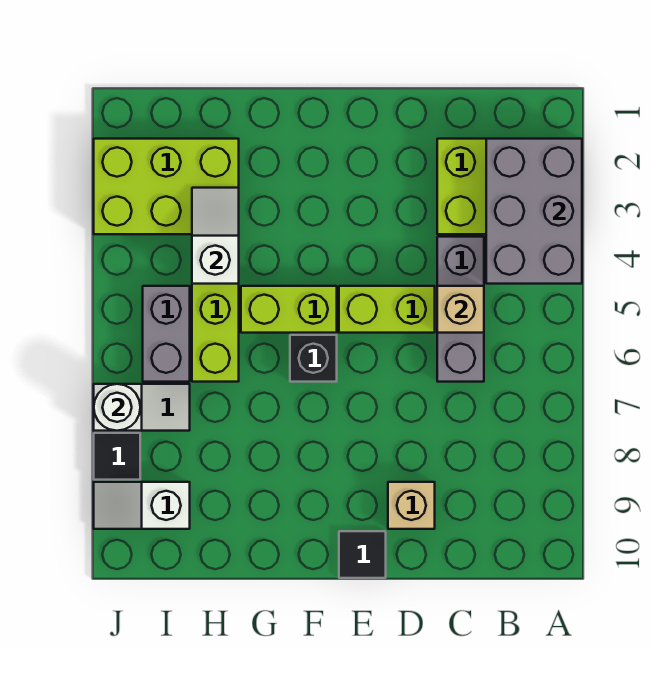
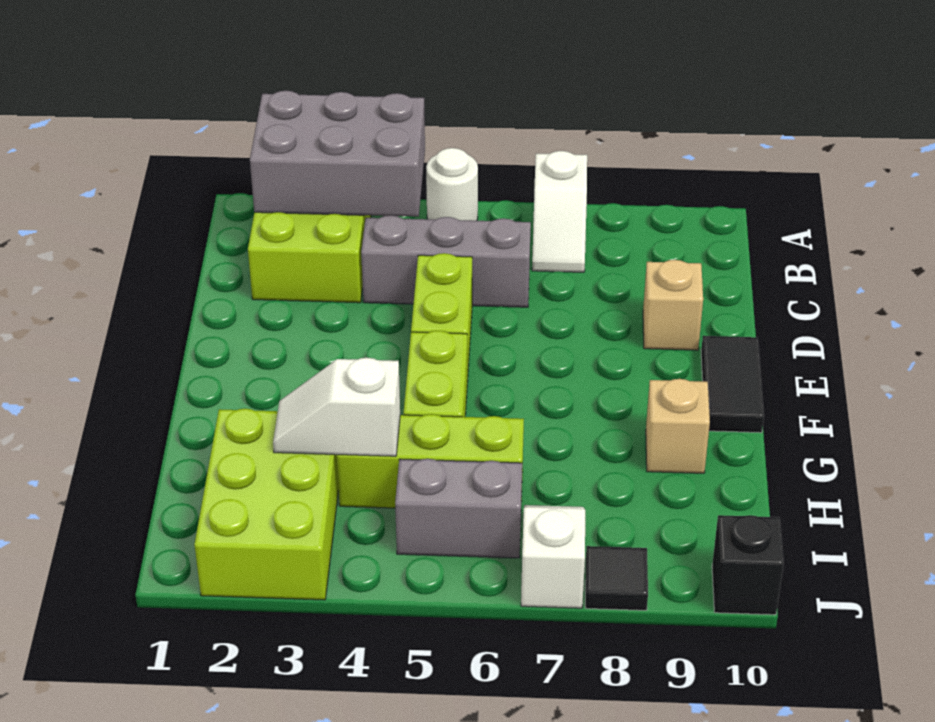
tan 1x1 brick [437,286,484,333] -> tan 1x1 brick moved to [646,379,710,473]
black 1x1 tile [339,531,386,578] -> black 1x2 tile [701,336,764,433]
black 1x1 brick [290,335,337,382] -> black 1x1 brick moved to [712,515,784,615]
white 1x2 slope [94,482,190,529] -> white 1x2 slope moved to [532,151,587,272]
white 1x1 round brick [94,384,140,431] -> white 1x1 round brick moved to [426,148,478,221]

